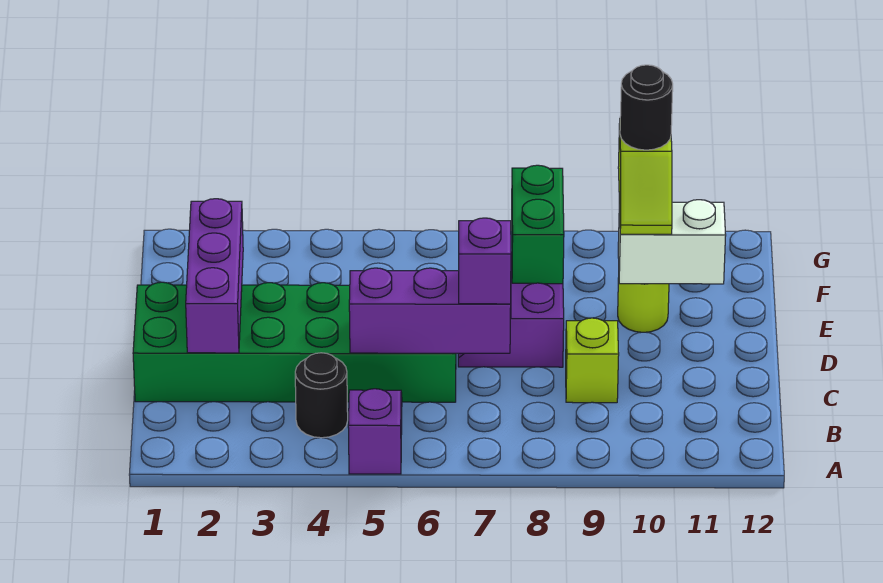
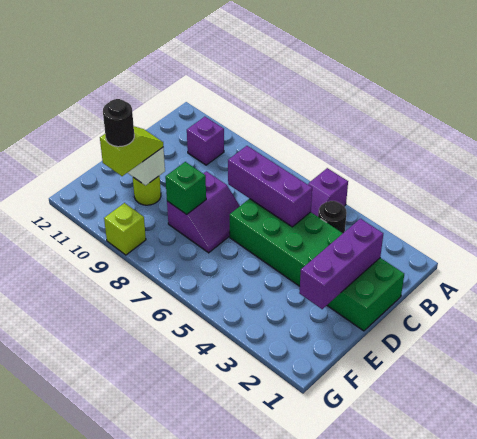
purple 1x1 brick [459,218,511,304] -> purple 1x1 brick moved to [187,117,224,165]
lime 1x1 brick [566,318,619,403] -> lime 1x1 brick moved to [104,203,146,255]
green 1x2 brick [512,165,564,284] -> green 1x1 brick [165,162,206,214]

